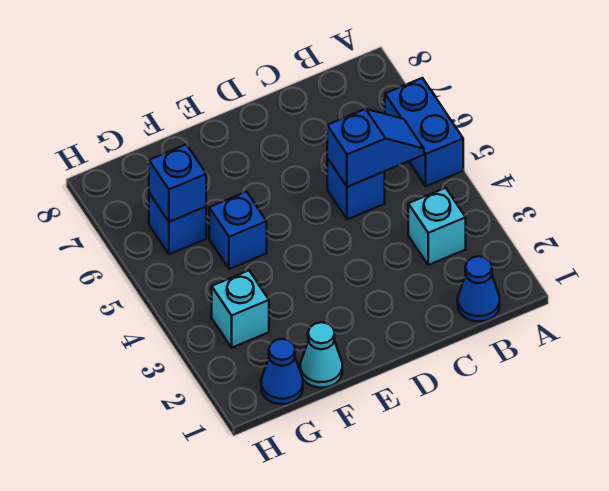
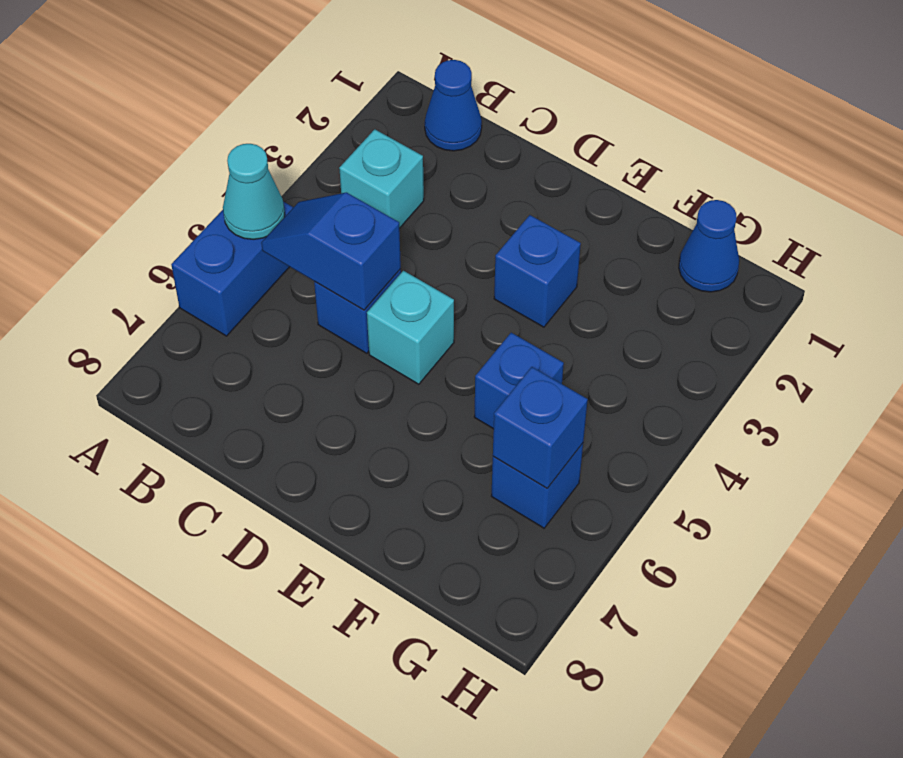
none -> blue 1x1 brick [494,215,581,327]
cyan 1x1 cone [300,322,342,388] -> cyan 1x1 cone moved to [223,144,285,239]
cyan 1x1 brick [212,271,269,348] -> cyan 1x1 brick moved to [367,271,454,384]

